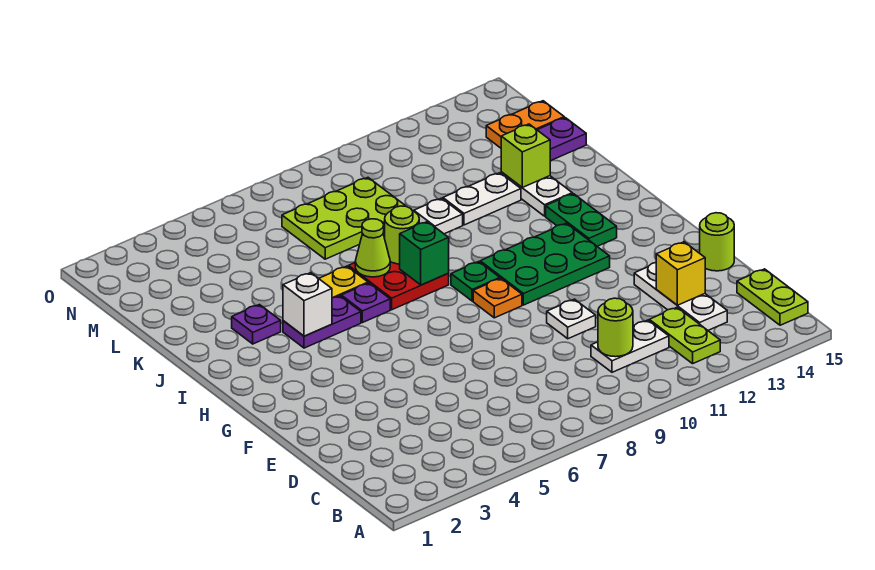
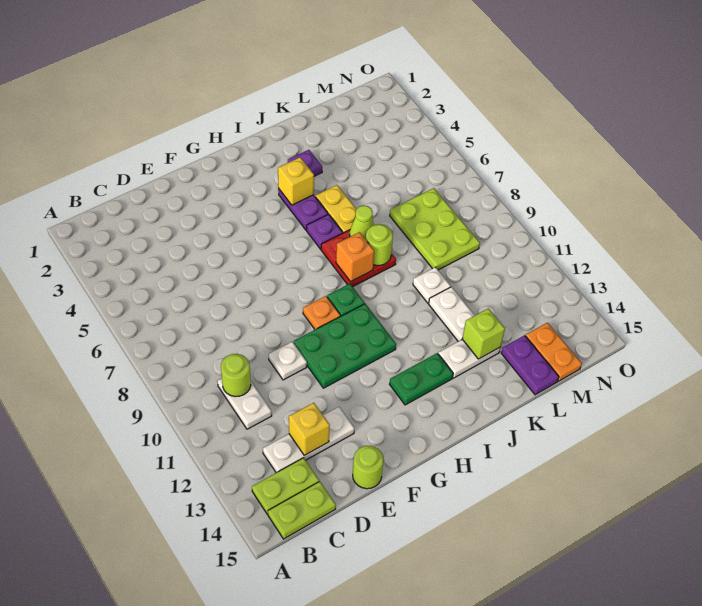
lime 1x2 plate [649,307,720,364] -> lime 1x2 plate moved to [252,458,319,514]
green 2x3 plate [480,223,610,305] -> green 2x3 plate turned to [294,304,396,388]
white 1x1 brick [283,273,332,336] -> yellow 1x1 brick [278,157,314,205]
green 1x1 brick [400,222,449,285] -> orange 1x1 brick [336,232,374,282]

